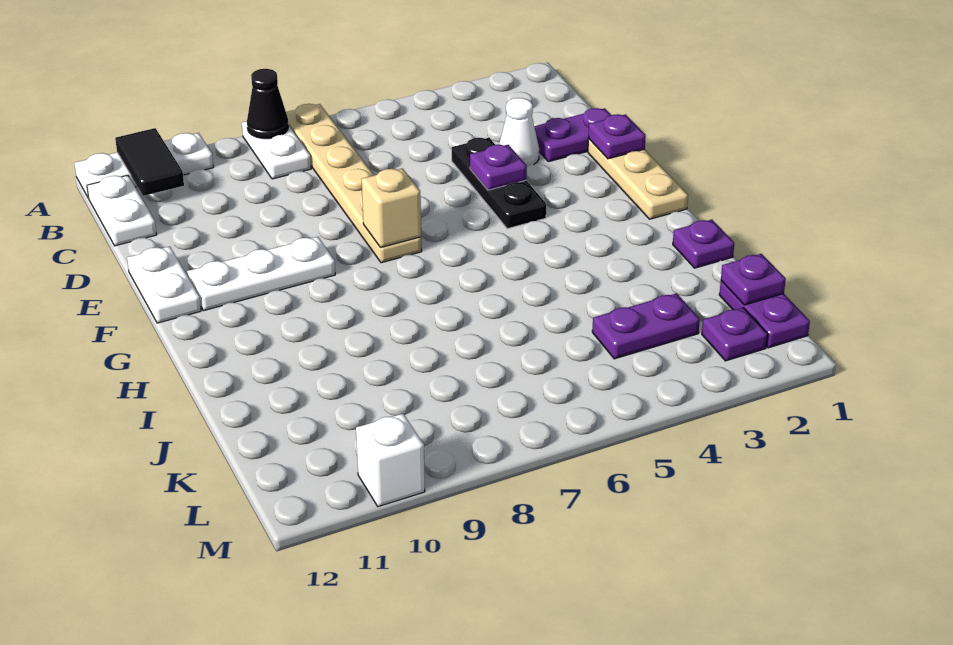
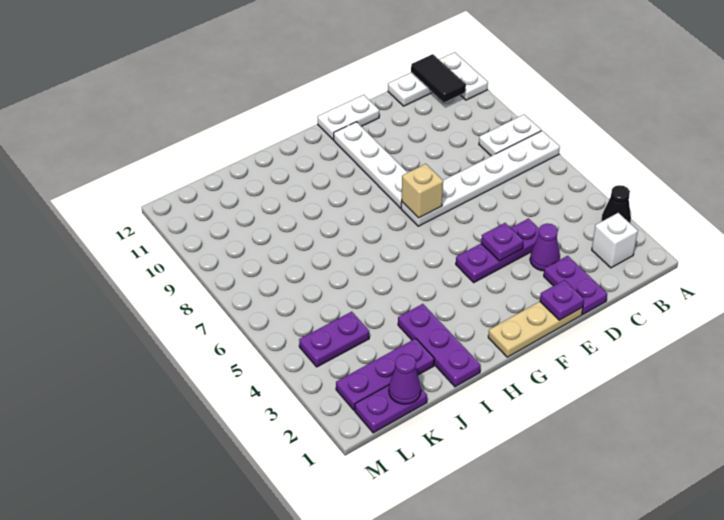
tan 1x6 plate [286,104,422,263] -> white 1x6 plate [401,131,560,226]
black 1x1 cone [247,69,289,139] -> black 1x1 cone moved to [601,185,631,223]
white 1x3 plate [74,133,214,198] -> white 1x2 plate [439,52,488,100]
black 1x2 tile [115,128,184,196] -> black 1x2 tile turned to [411,54,466,102]
white 1x1 cone [499,98,539,167] -> purple 1x1 cone [530,224,560,271]
black 1x3 plate [452,138,546,229] -> purple 1x3 plate [456,219,539,282]
white 1x3 plate [187,237,335,311] -> white 1x4 plate [334,122,408,208]
purple 1x1 plate [673,220,734,268] -> purple 1x3 plate [398,304,481,387]
purple 1x1 plate [721,254,786,305] -> purple 1x1 cone [389,354,421,404]
purple 1x2 plate [592,293,700,359] -> purple 1x2 plate turned to [299,312,369,367]
purple 1x1 plate [702,308,768,361] -> purple 1x3 plate [336,338,434,410]
white 1x1 brick [356,414,425,507] -> white 1x1 brick moved to [592,213,638,268]

